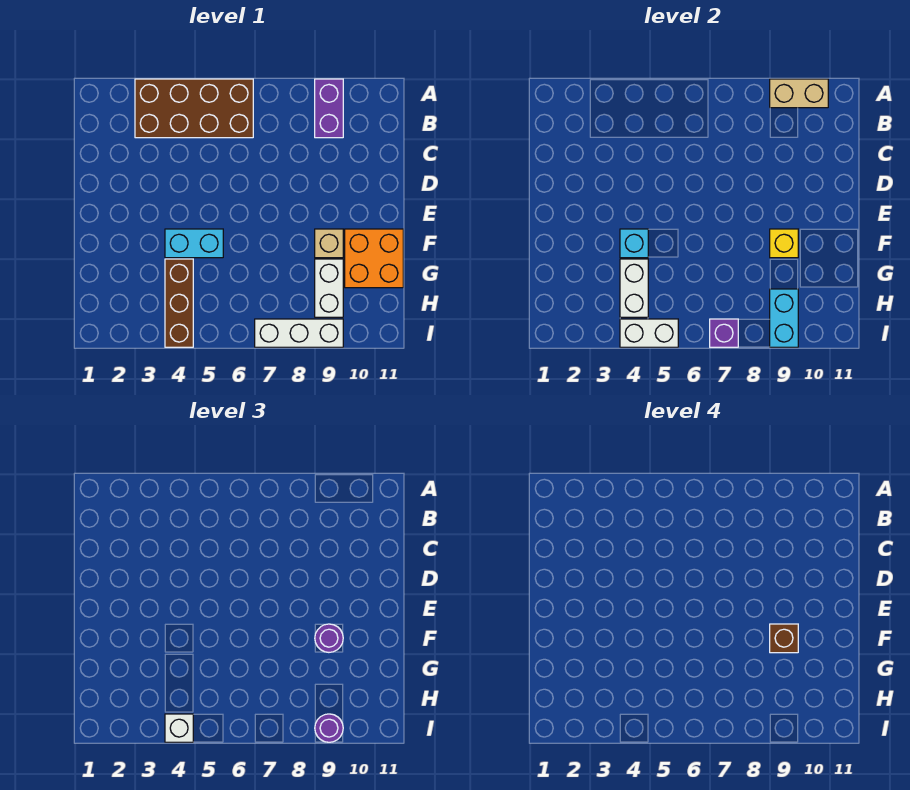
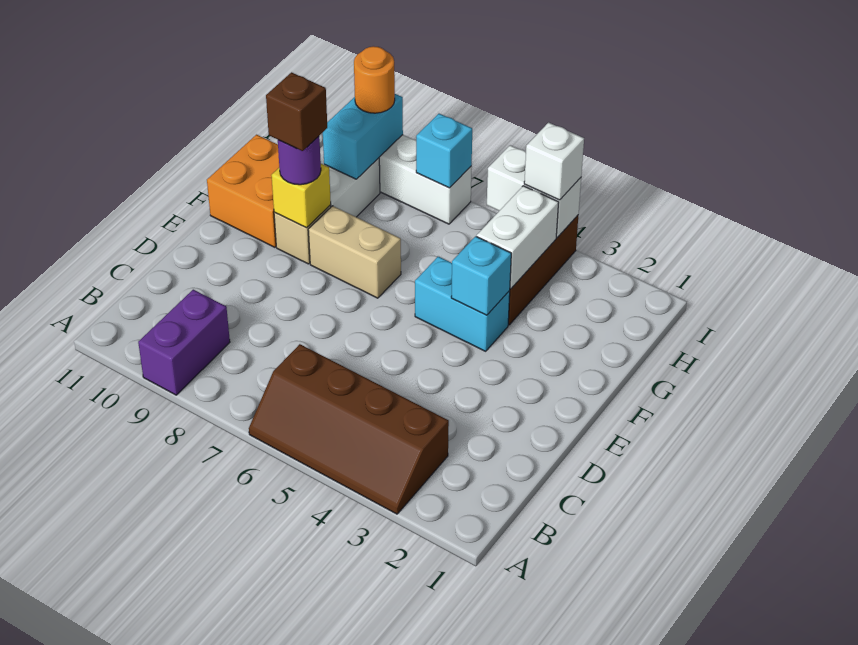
brown 2x4 brick [135,79,253,138] -> brown 2x4 slope [249,344,449,514]
tan 1x2 brick [770,79,828,108] -> tan 1x2 brick moved to [308,206,401,298]
purple 1x1 brick [710,319,738,347] -> cyan 1x1 brick [416,114,472,188]
purple 1x1 round brick [315,714,343,742] -> orange 1x1 round brick [354,46,395,113]

